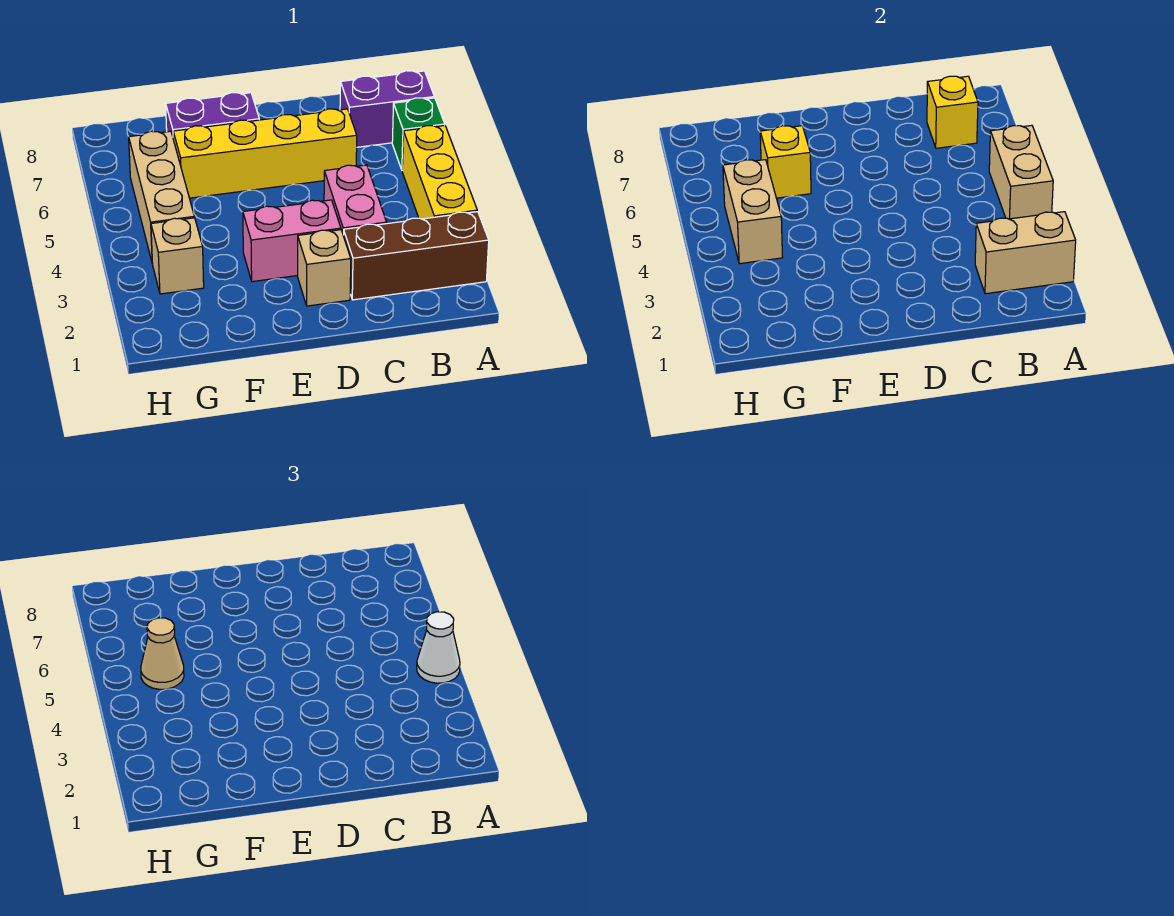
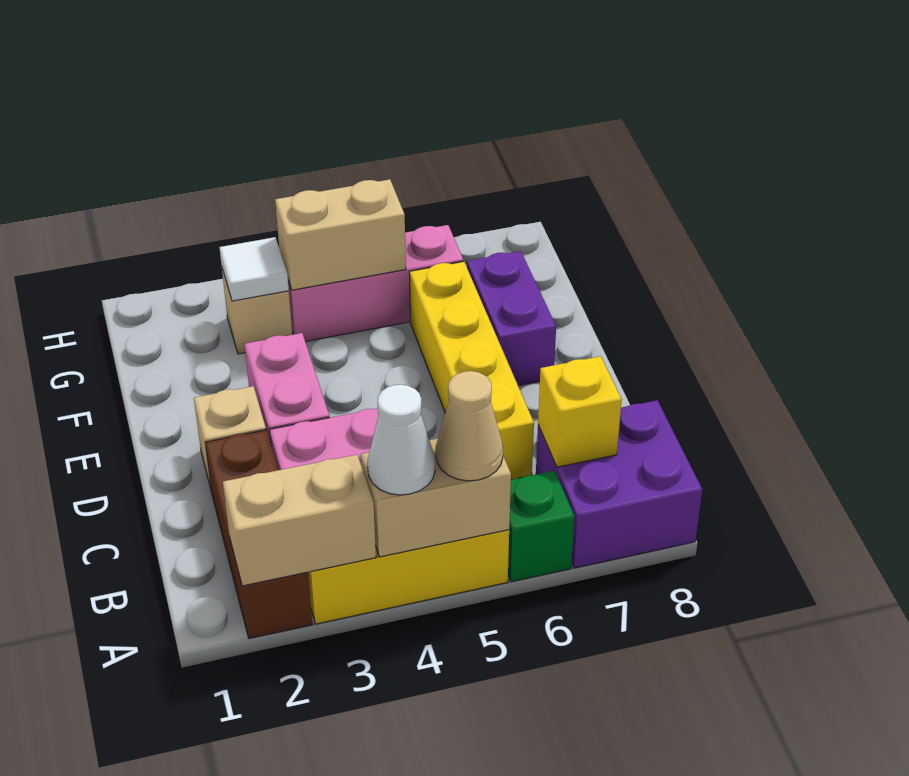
tan 1x2 brick [975,212,1076,294] -> tan 1x2 brick turned to [223,455,376,586]
purple 1x2 brick [340,71,434,147] -> purple 2x2 brick [536,400,702,568]
yellow 1x1 brick [760,126,811,198] -> none
none -> white 1x1 tile [219,237,289,301]
tan 1x3 brick [129,131,194,261] -> pink 1x3 brick [288,225,463,342]
tan 1x1 cone [141,618,184,689] -> tan 1x1 cone moved to [436,371,503,481]

